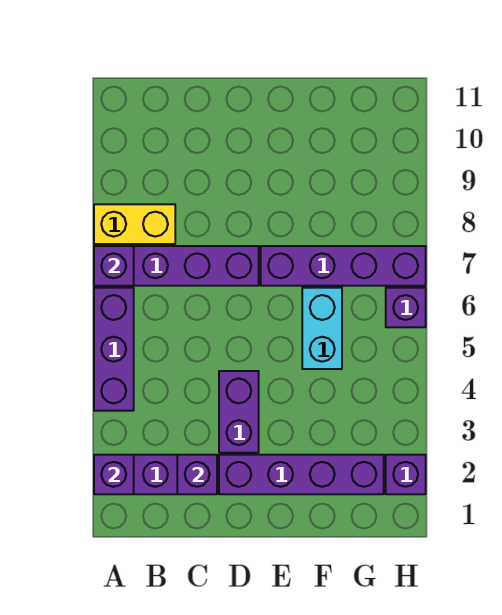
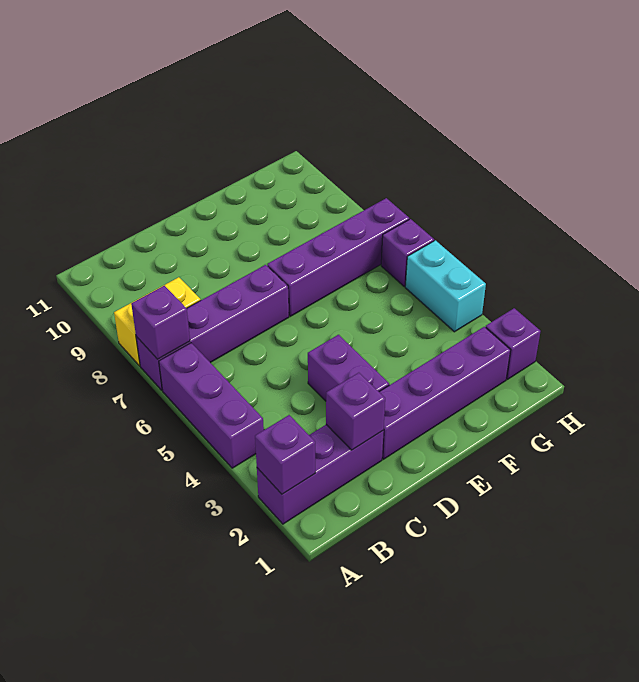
cyan 1x2 brick [302,288,342,369] -> cyan 1x2 brick moved to [405,240,486,332]

